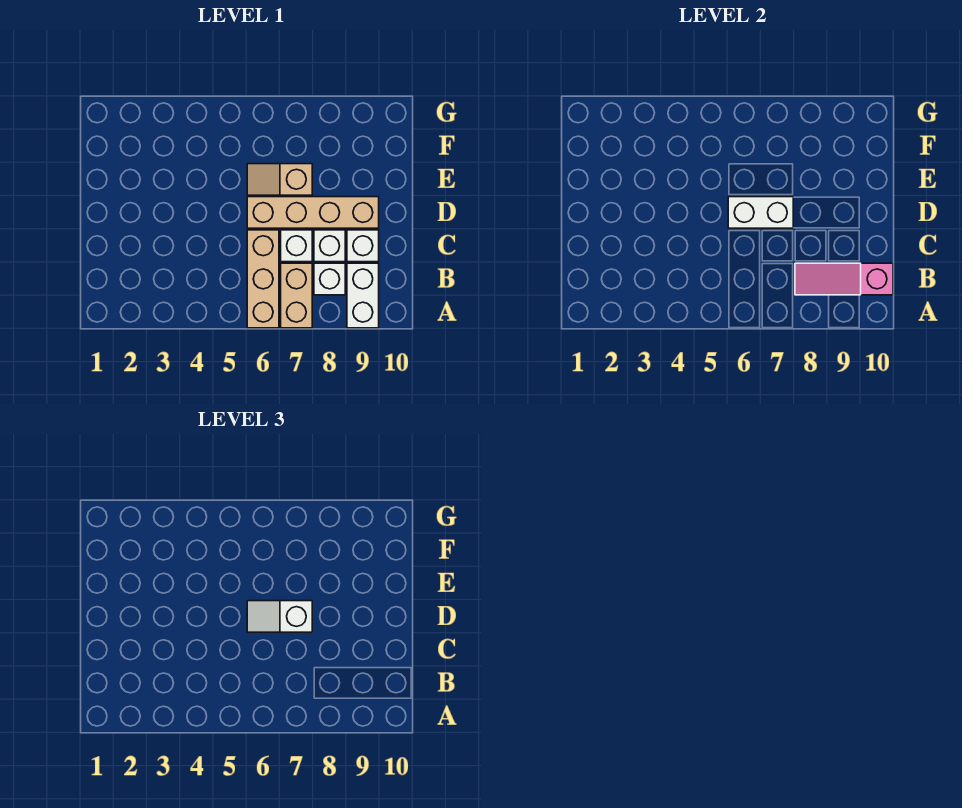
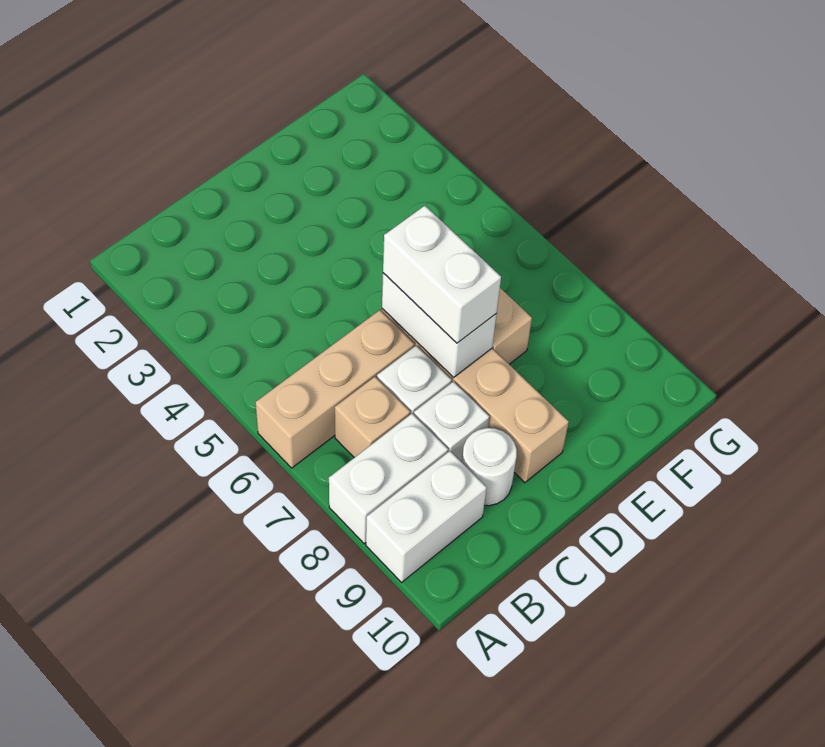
tan 1x2 brick [281,263,312,328] -> tan 1x1 brick [335,377,410,458]
white 1x1 brick [314,263,345,295] -> white 1x2 brick [329,414,448,544]
pink 1x3 slope [795,263,893,295] -> none
white 1x1 brick [347,230,379,262] -> white 1x1 round brick [462,428,517,506]
white 1x2 slope [247,601,312,632] -> white 1x2 brick [383,206,501,343]

